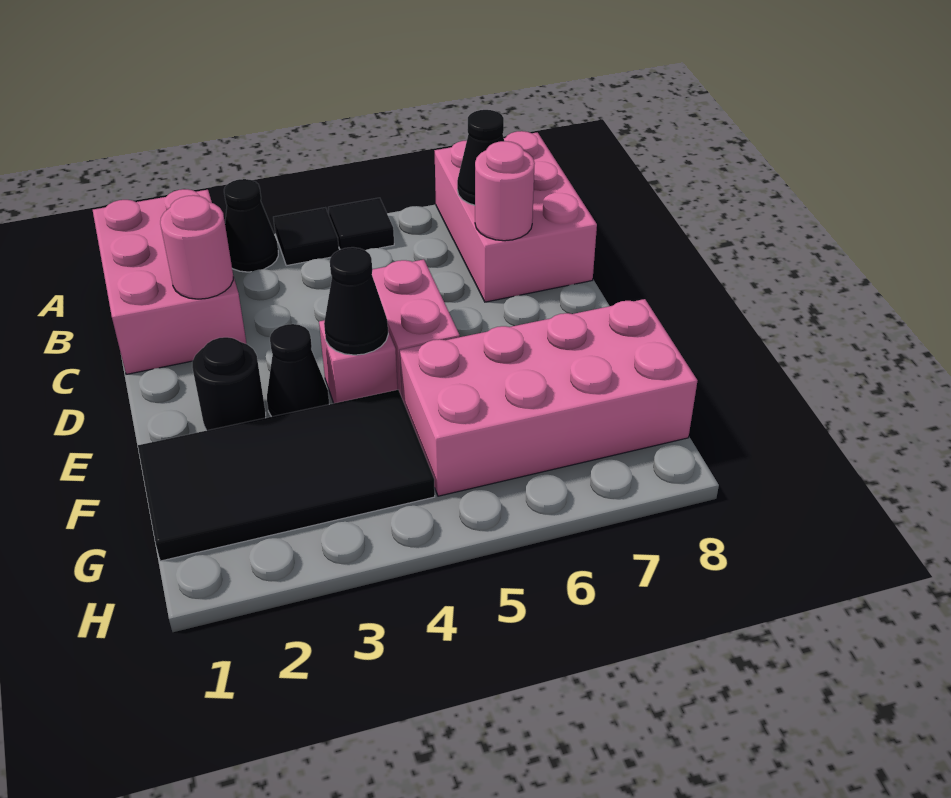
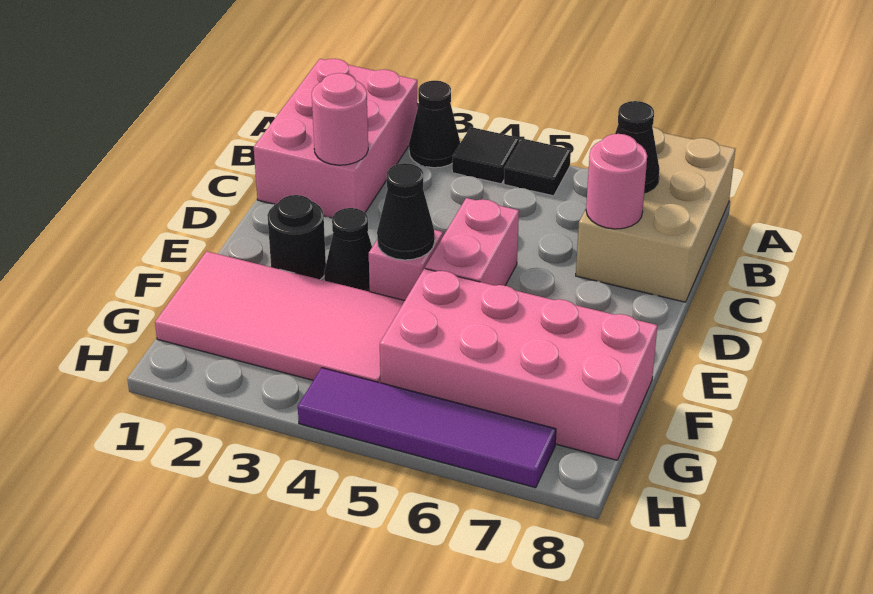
pink 2x3 brick [435,131,597,302] -> tan 2x3 brick [576,127,735,302]
black 2x4 tile [138,390,435,561] -> pink 2x4 tile [155,251,405,383]
none -> purple 1x4 tile [298,368,556,488]

